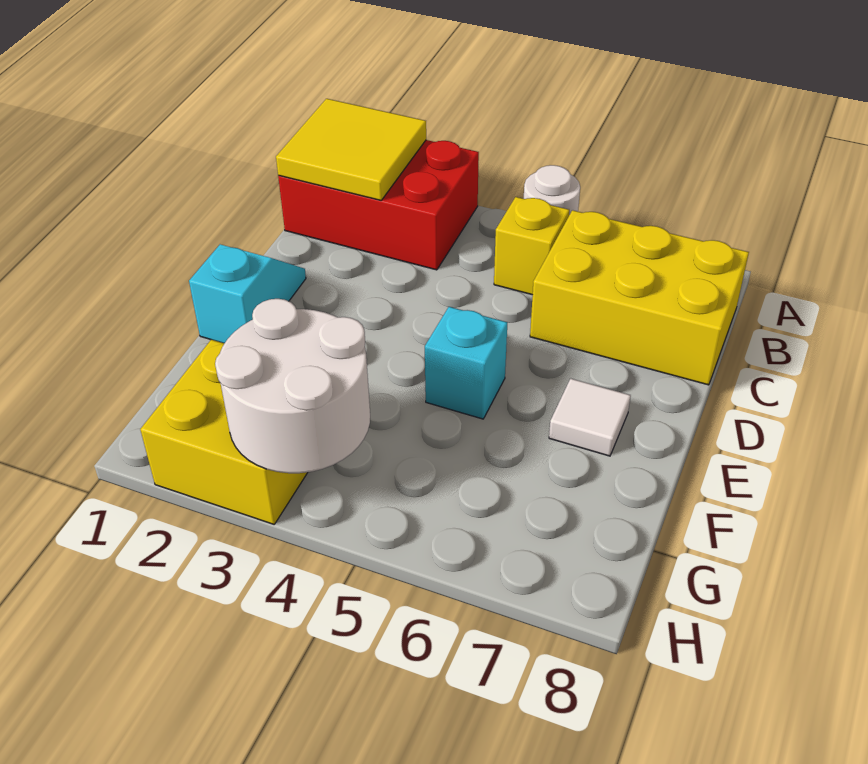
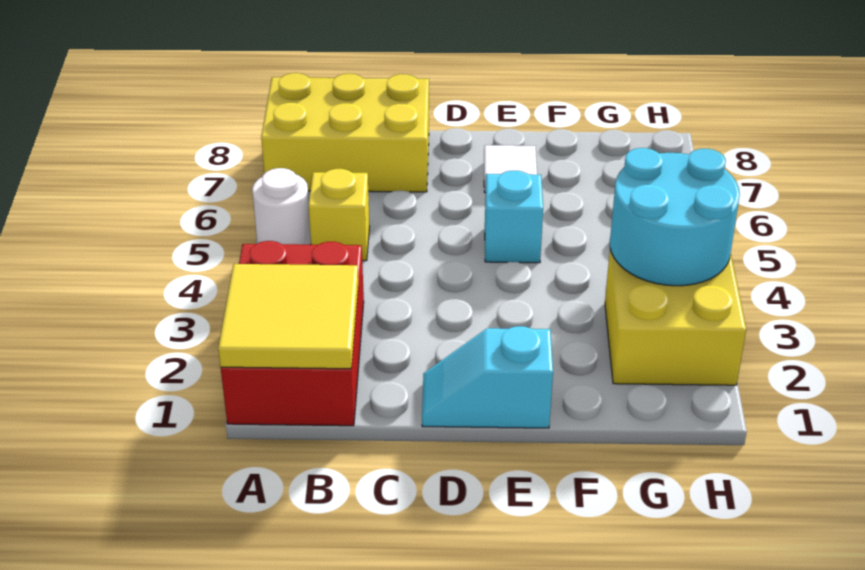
yellow 2x3 brick [530,210,749,385] -> yellow 2x3 brick turned to [261,73,429,192]
white 2x2 round brick [215,299,370,473] -> cyan 2x2 round brick [610,148,740,286]

